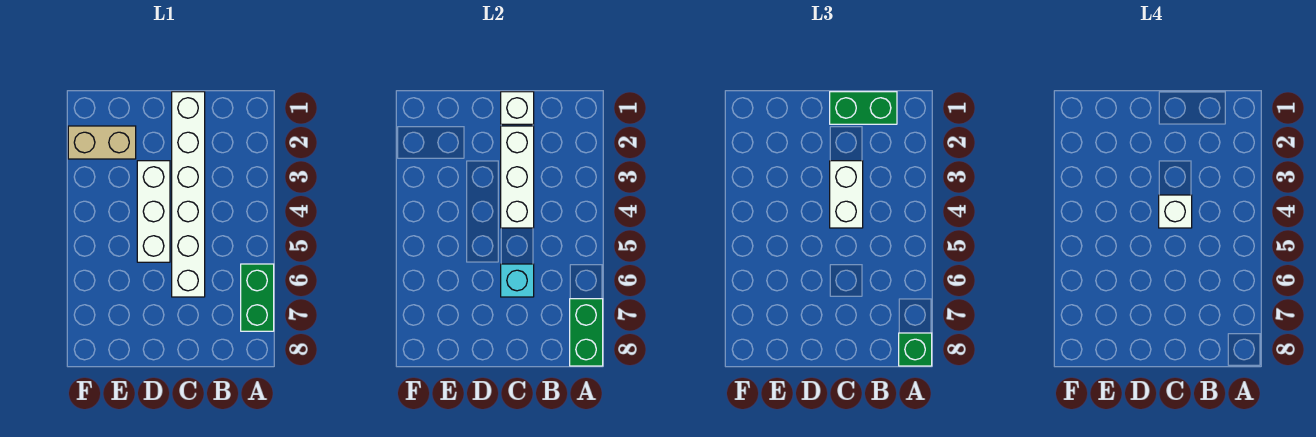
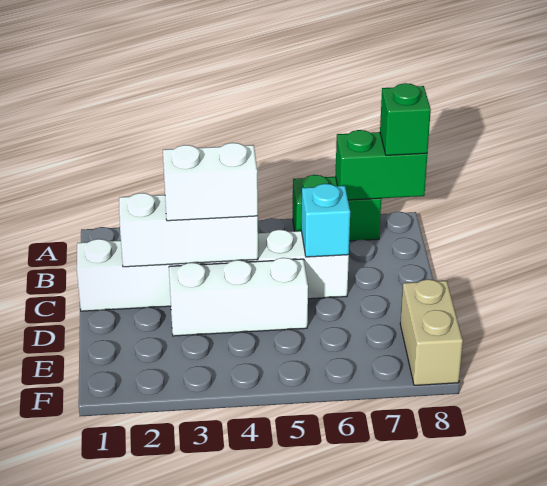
green 1x2 brick [830,92,897,124] -> none
white 1x1 brick [501,92,534,124] -> none
white 1x1 brick [1159,195,1192,228] -> none
tan 1x2 brick [68,126,136,159] -> tan 1x2 brick moved to [400,279,463,385]

